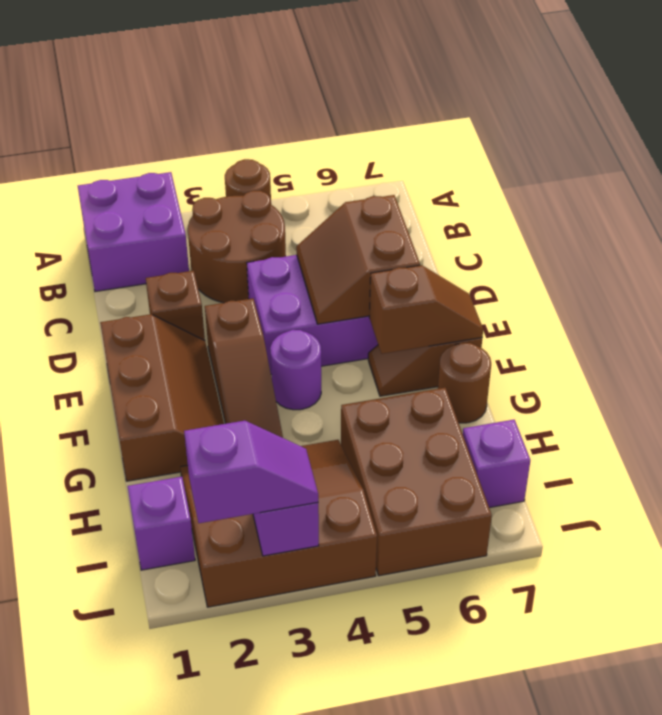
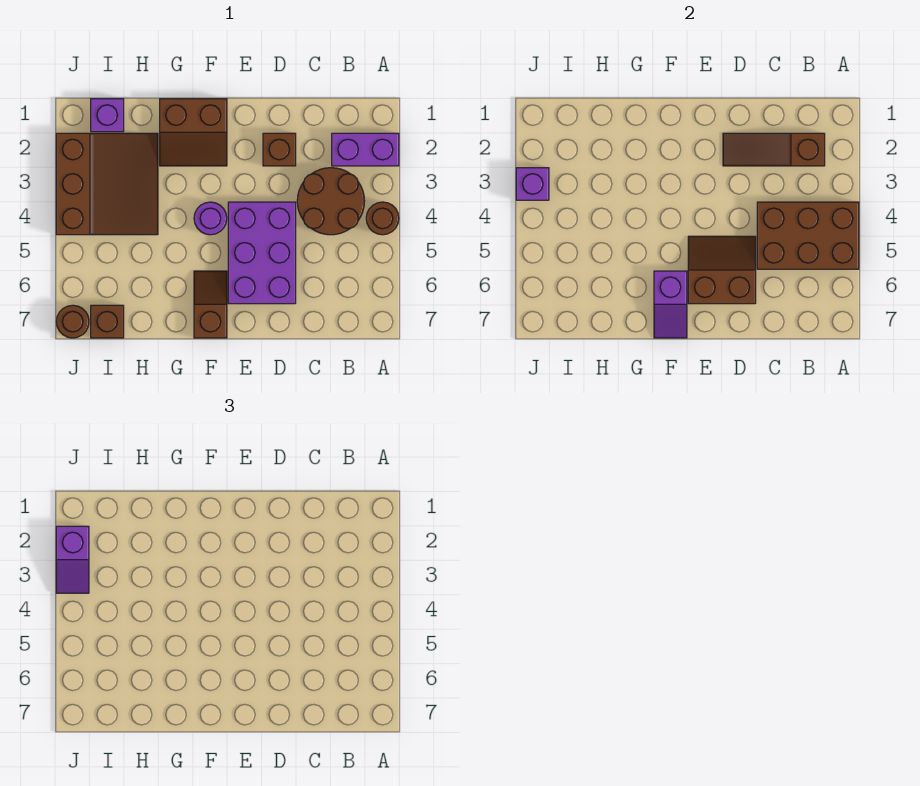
purple 2x2 brick [78,172,189,292] -> purple 1x2 brick [332,133,399,166]
brown 2x3 slope [100,314,224,481] -> brown 2x2 slope [160,99,227,166]
brown 1x3 slope [205,298,283,438] -> brown 1x3 slope moved to [723,133,825,166]
brown 1x2 slope [369,265,483,354] -> purple 1x2 slope [654,271,687,338]
brown 1x1 round brick [438,343,491,423] -> brown 1x1 round brick moved to [56,305,89,338]
brown 2x3 brick [341,388,492,576] -> brown 2x3 brick moved to [757,202,859,269]
purple 1x1 brick [463,420,530,508] -> brown 1x1 brick [91,305,124,338]

